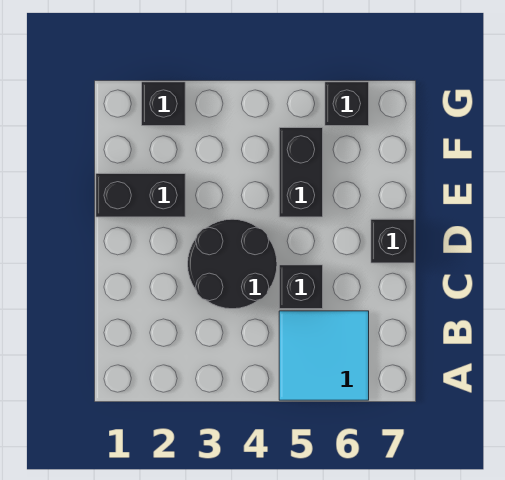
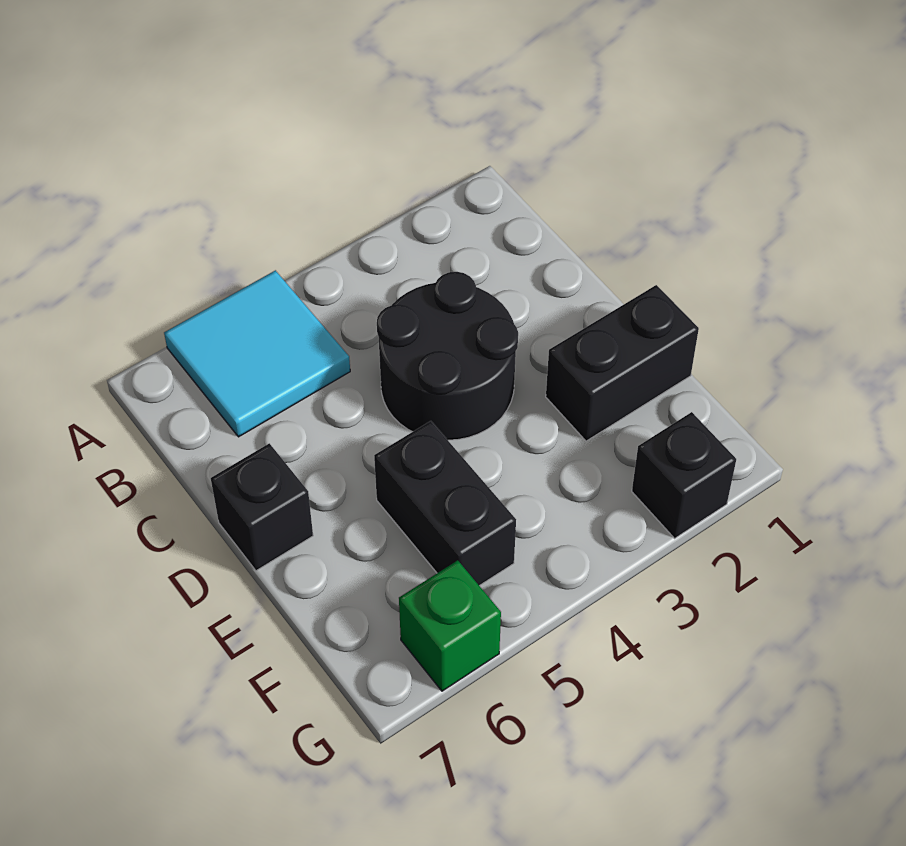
black 1x1 brick [279,265,323,309] -> none
black 1x1 brick [325,82,369,126] -> green 1x1 brick [399,560,501,691]

